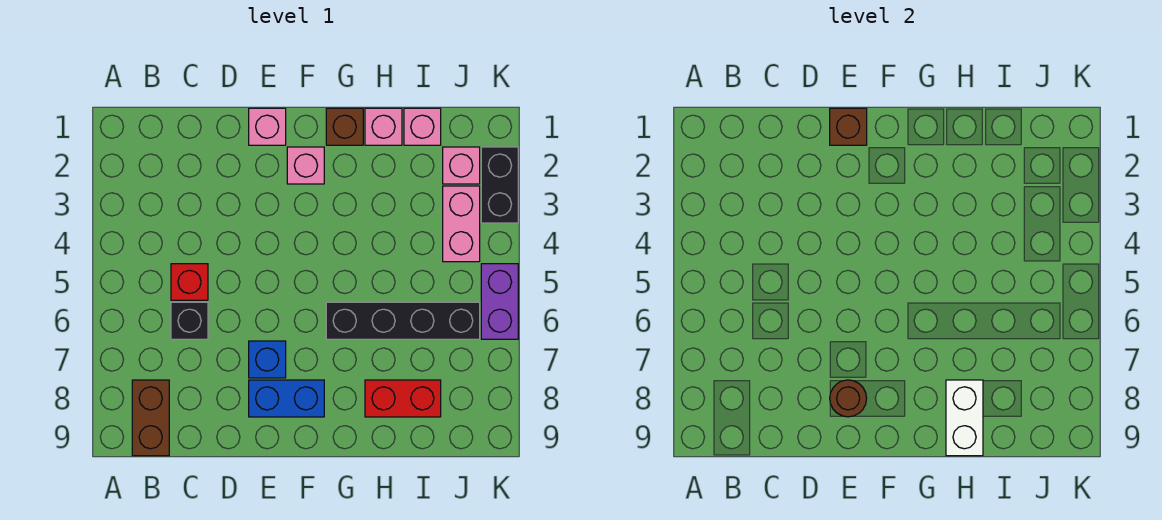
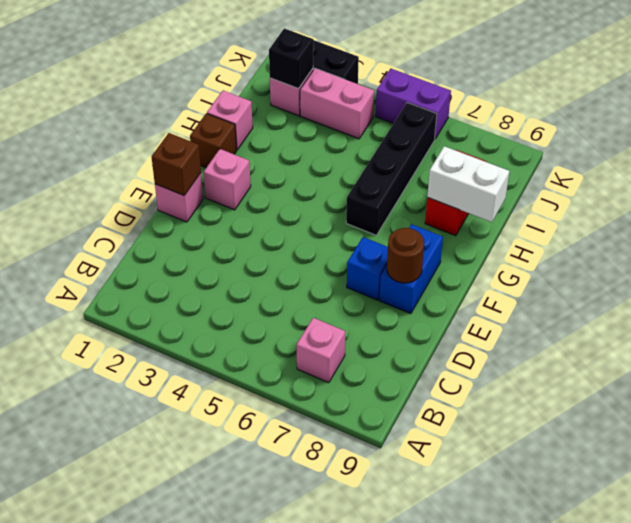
brown 1x2 brick [132,380,169,456] -> none
red 1x1 brick [171,264,208,300] -> none
black 1x1 brick [171,302,208,339] -> black 1x1 brick moved to [269,28,313,89]
pink 1x1 brick [404,108,441,145] -> pink 1x1 brick moved to [297,318,345,383]

